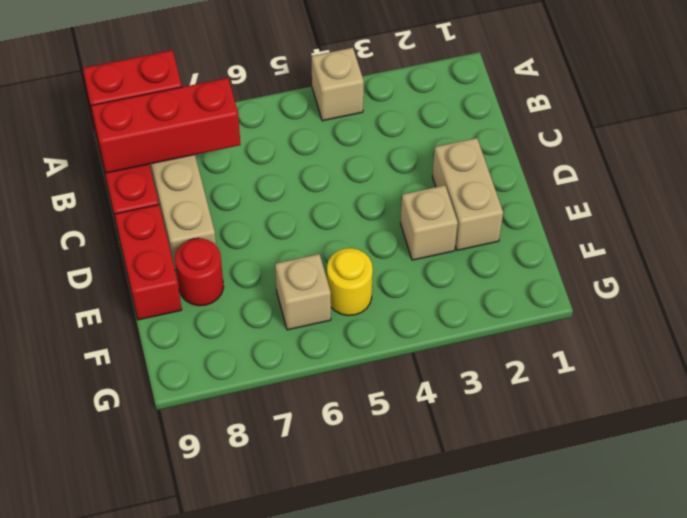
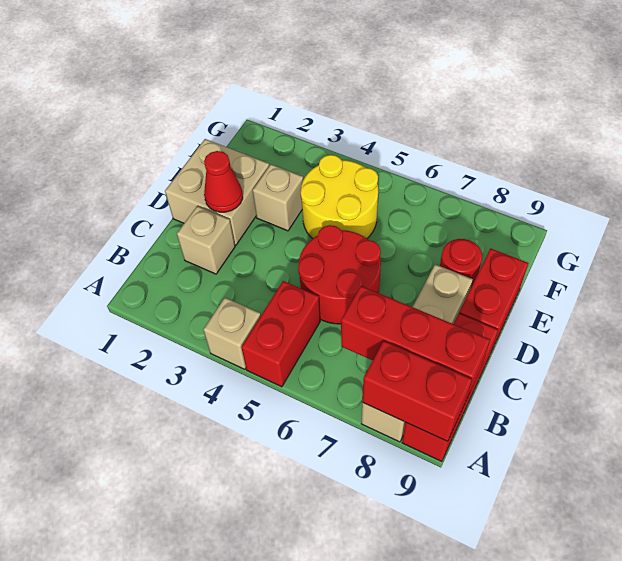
none -> red 1x2 brick [241,281,320,387]
none -> red 2x2 round brick [298,225,381,324]
tan 1x2 brick [432,138,503,250] -> tan 2x2 brick [165,139,269,245]
none -> red 1x1 cone [204,151,243,212]
yellow 1x1 round brick [327,248,373,316] -> yellow 2x2 round brick [301,155,378,239]
tan 1x1 brick [275,254,331,330] -> tan 1x1 brick moved to [177,206,235,274]

